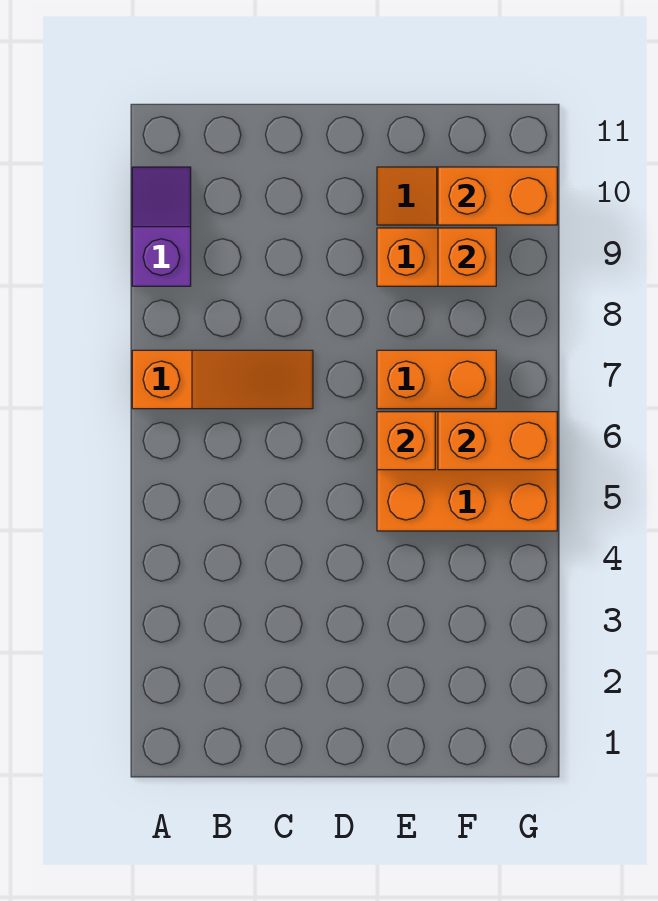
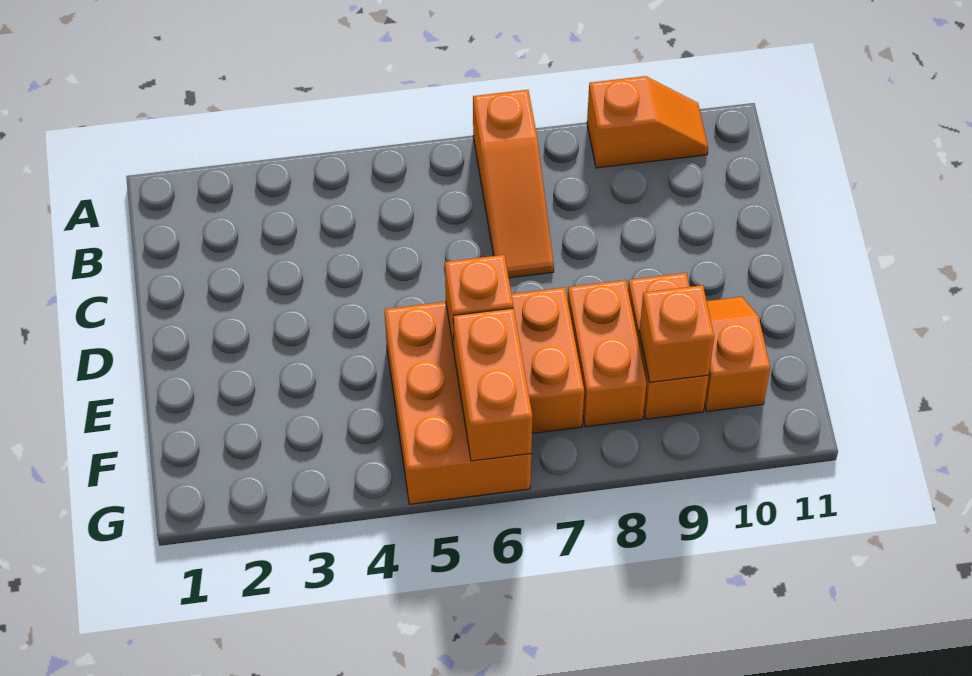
purple 1x2 slope [132,167,191,286] -> orange 1x2 slope [587,76,708,168]
orange 1x2 brick [438,167,557,225] -> orange 1x2 brick moved to [567,280,647,427]

